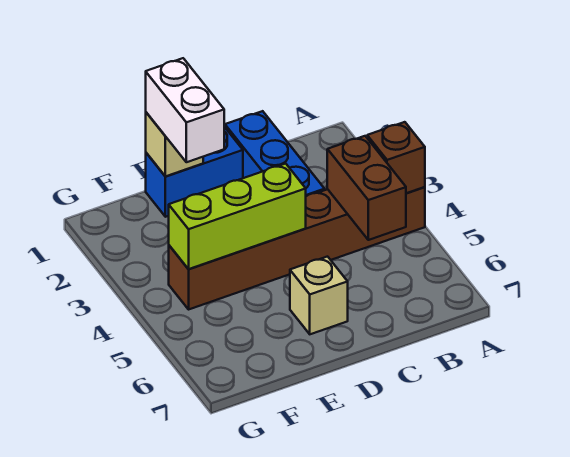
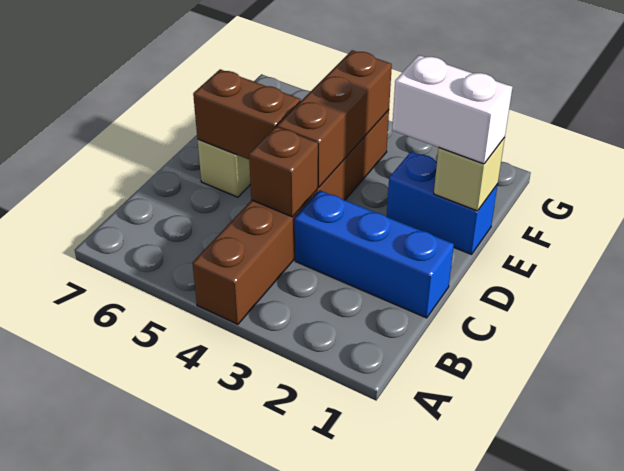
brown 1x1 brick [367,122,425,193] -> brown 1x1 brick moved to [249,127,318,217]
brown 1x2 brick [327,136,406,240] -> brown 1x2 brick moved to [193,69,301,159]
blue 1x2 brick [146,127,243,217] -> blue 1x2 brick turned to [387,152,498,254]
lime 1x3 brick [169,164,306,269] -> brown 1x3 brick [277,50,392,187]

